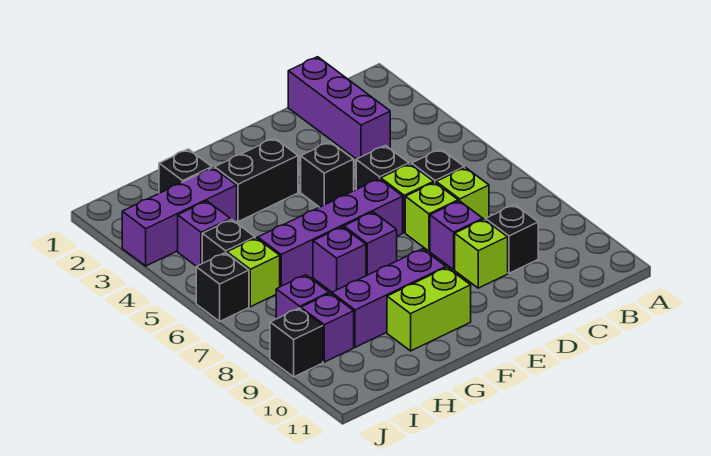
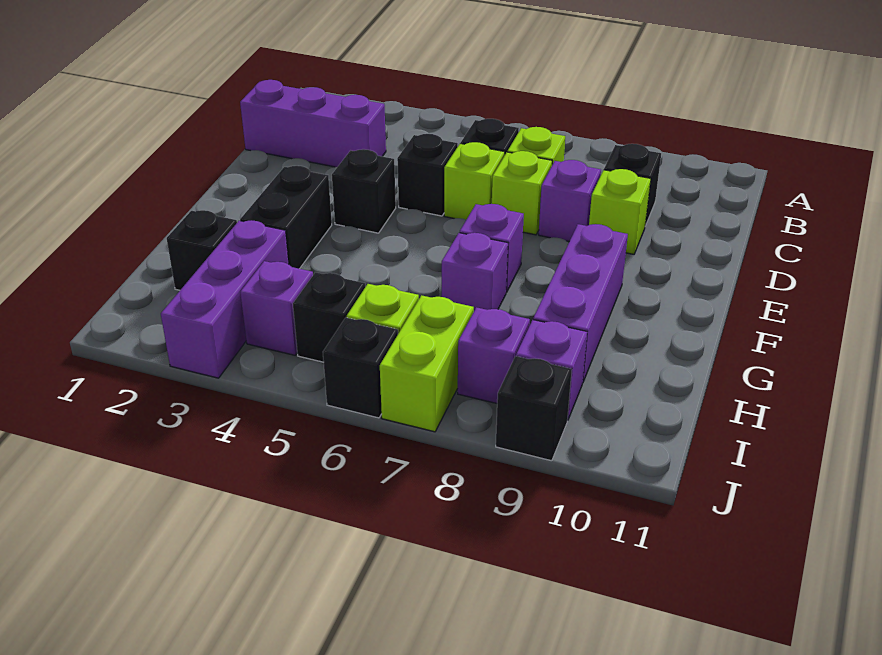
purple 1x4 brick [258,179,403,287] -> none
lime 1x2 brick [387,268,471,351] -> lime 1x2 brick moved to [380,295,474,432]

